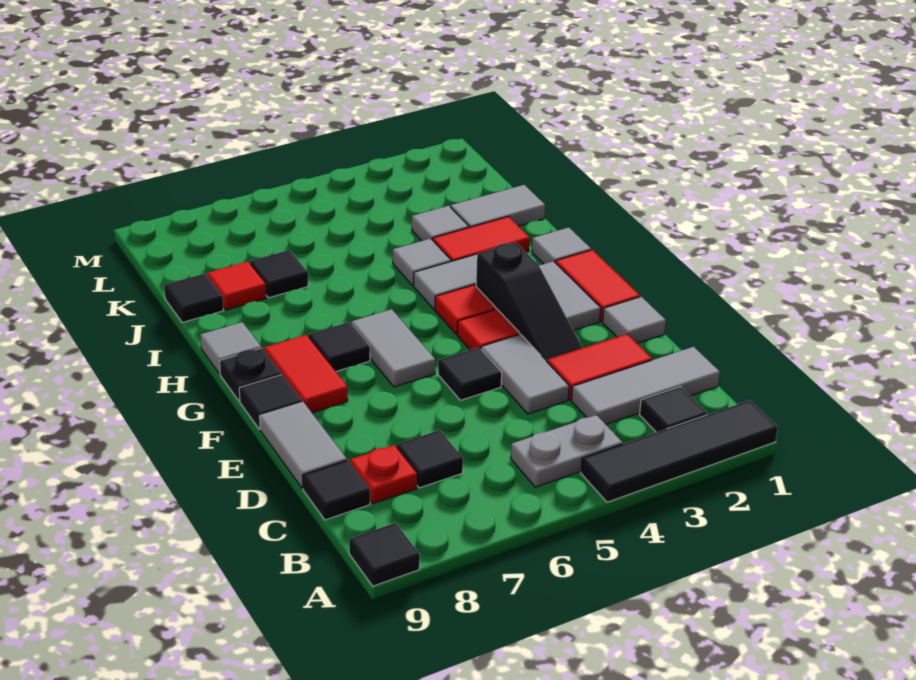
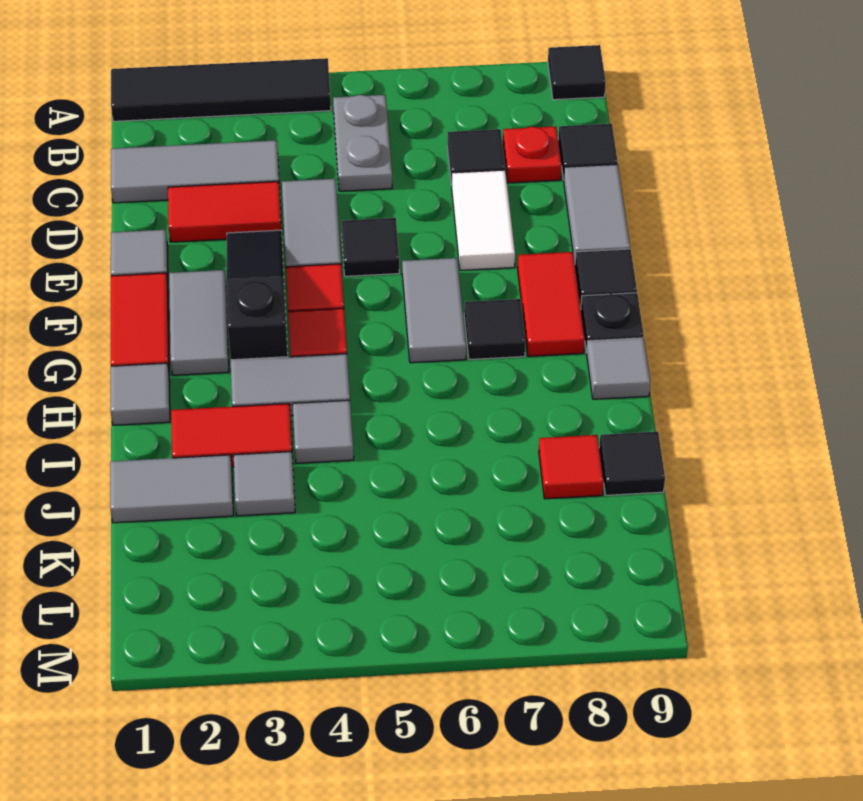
black 1x1 tile [640,387,707,432] -> none
grey 1x2 plate [511,415,622,487] -> grey 1x2 plate turned to [333,95,392,191]
none -> white 1x2 tile [452,170,515,270]
black 1x1 tile [250,250,308,298] -> none

